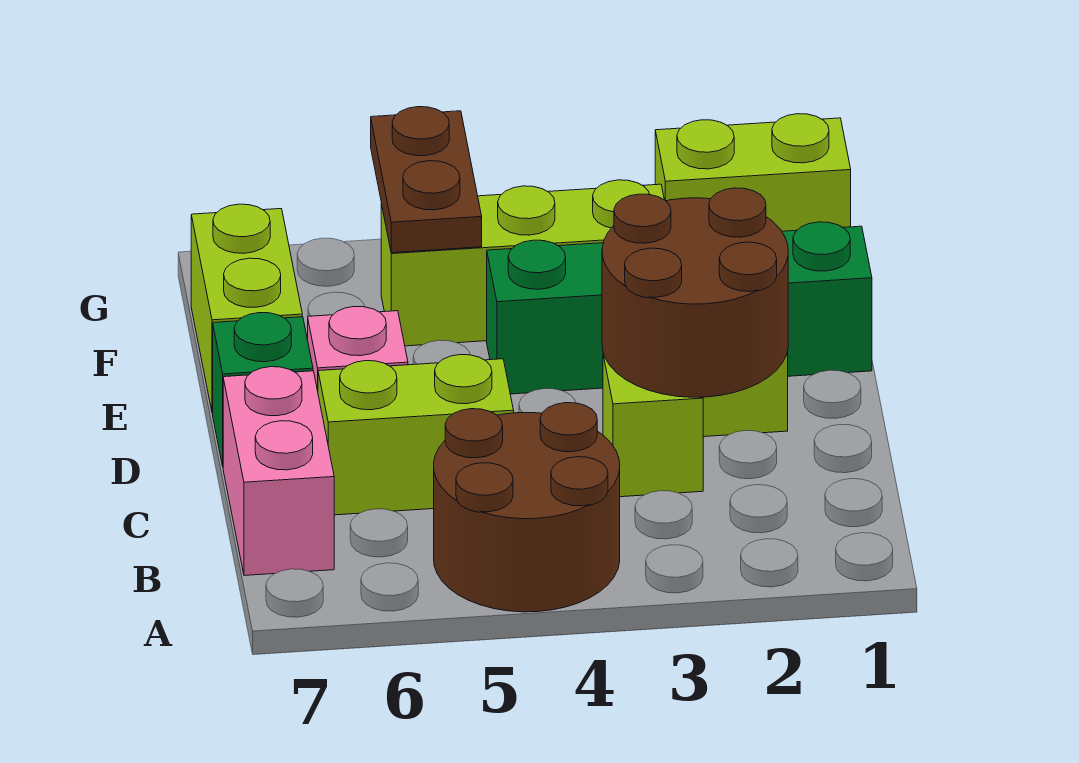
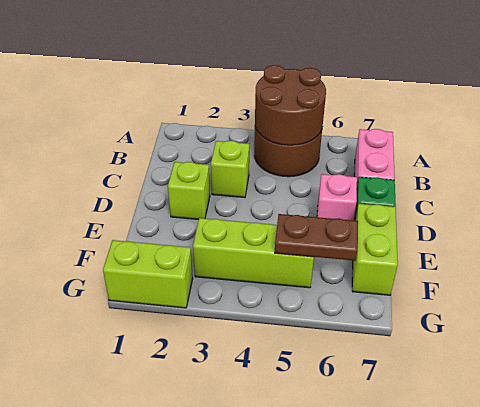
brown 2x2 round brick [602,188,788,397] -> brown 2x2 round brick moved to [255,65,326,145]
lime 1x2 brick [318,355,514,515] -> none
green 1x4 brick [487,222,872,394] -> none
brown 1x2 plate [371,107,482,253] -> brown 1x2 plate turned to [275,214,358,261]

